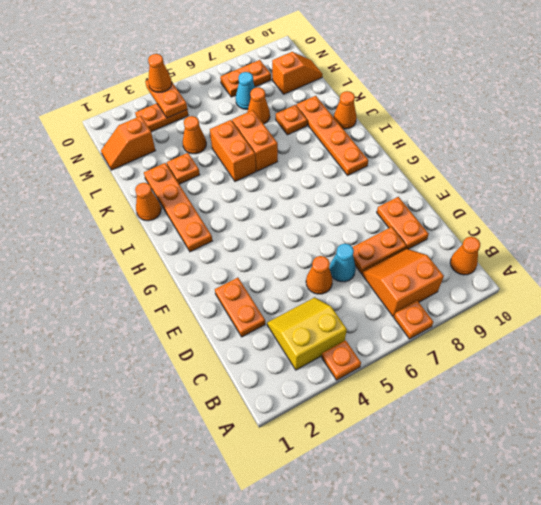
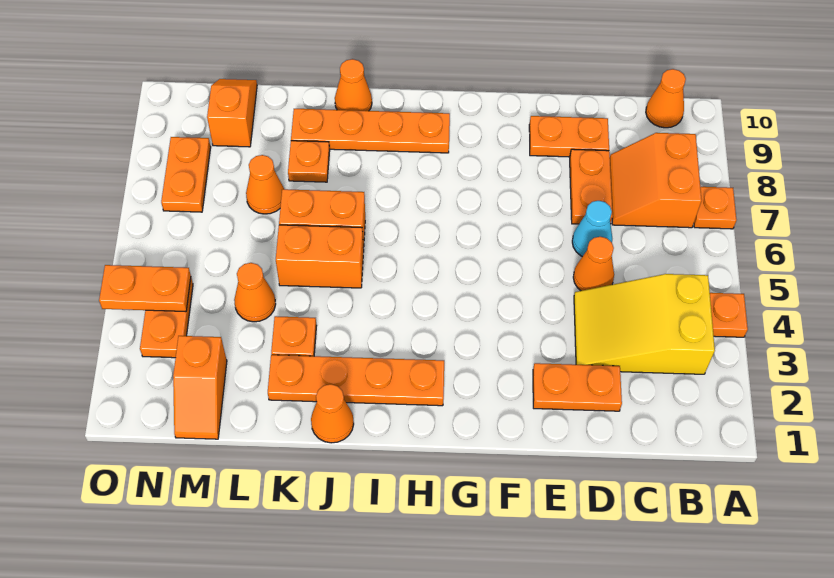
yellow 2x2 slope [267,297,347,370] -> yellow 2x3 slope [574,274,715,374]
cyan 1x1 cone [236,72,255,109] -> none
orange 1x1 cone [148,54,172,92] -> none

